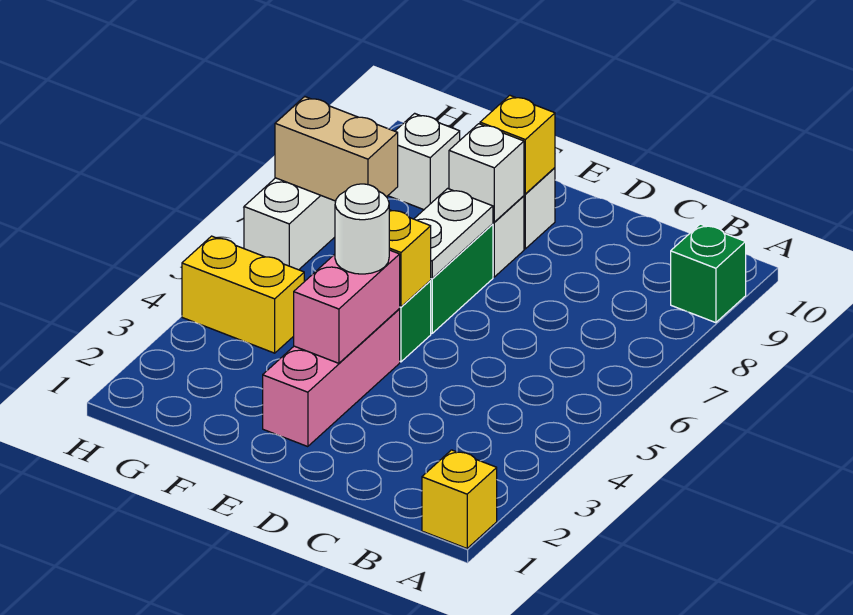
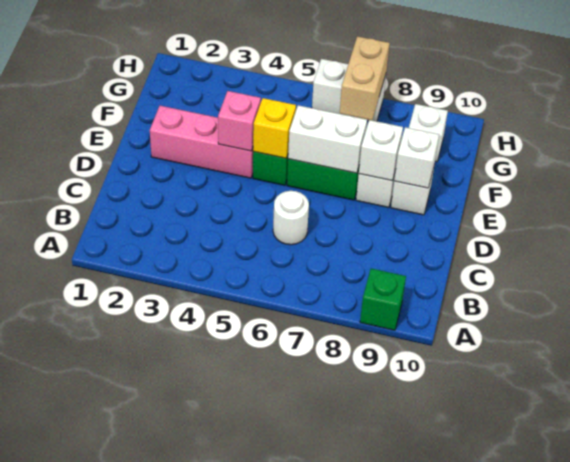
yellow 1x1 brick [422,450,497,548] -> none
pink 1x2 brick [294,250,400,363] -> pink 1x1 brick [218,91,261,151]
white 1x1 round brick [335,184,389,274] -> white 1x1 round brick moved to [273,191,309,245]
white 1x2 plate [414,188,493,279] -> white 1x2 brick [288,105,367,173]
yellow 1x1 brick [480,95,555,194] -> white 1x1 brick [394,127,439,188]
yellow 1x2 brick [182,236,304,353] -> none

